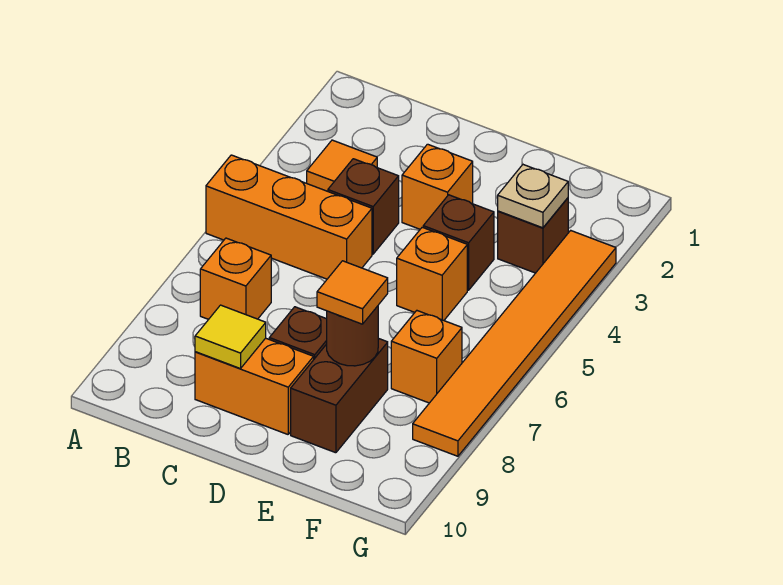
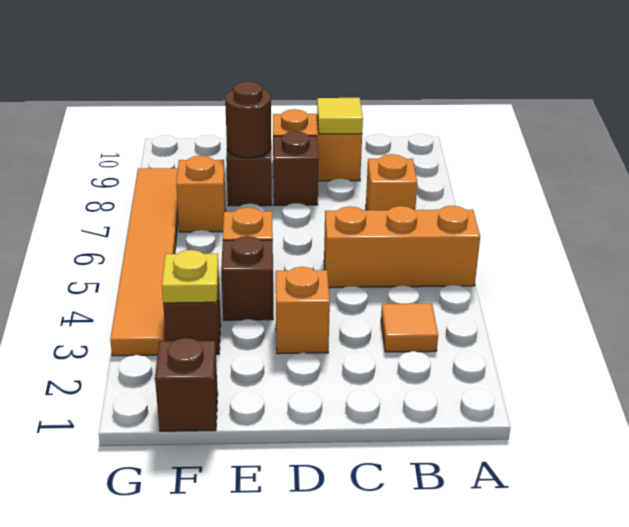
brown 1x1 brick [328,159,399,254] -> brown 1x1 brick moved to [155,338,218,431]
orange 1x1 tile [317,261,388,324] -> none
tan 1x1 plate [498,165,568,228] -> yellow 1x1 plate [162,250,219,303]

